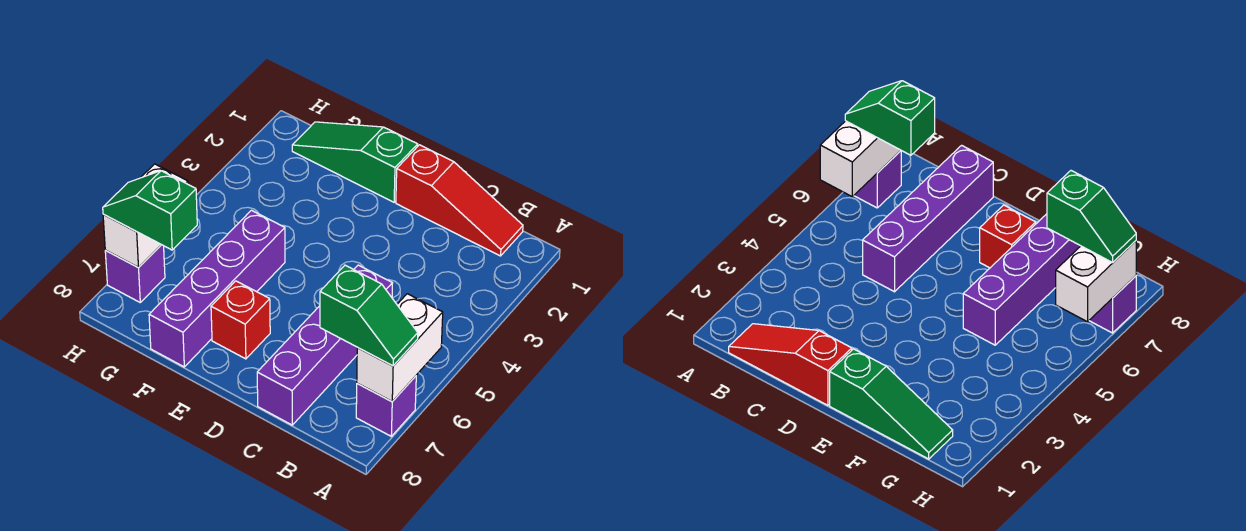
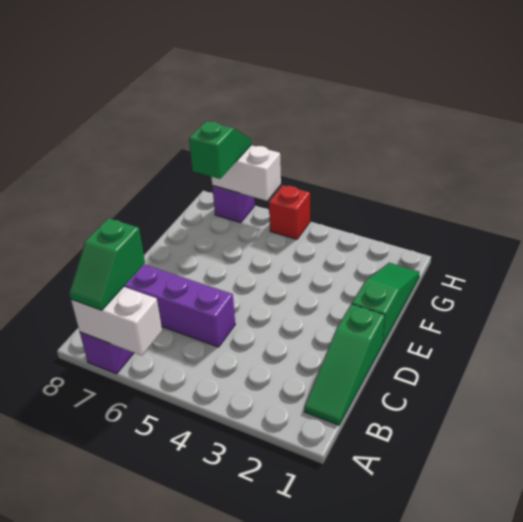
red 1x3 slope [396,145,523,256] -> green 1x3 slope [304,304,385,425]
red 1x1 brick [211,281,270,359] -> red 1x1 brick moved to [269,185,310,239]
purple 1x4 brick [149,210,285,367] -> none

